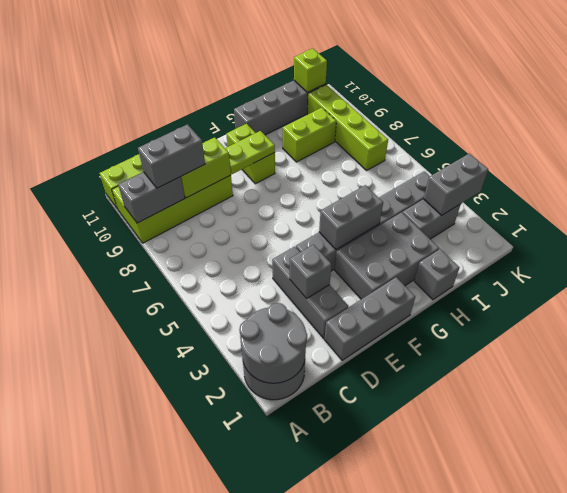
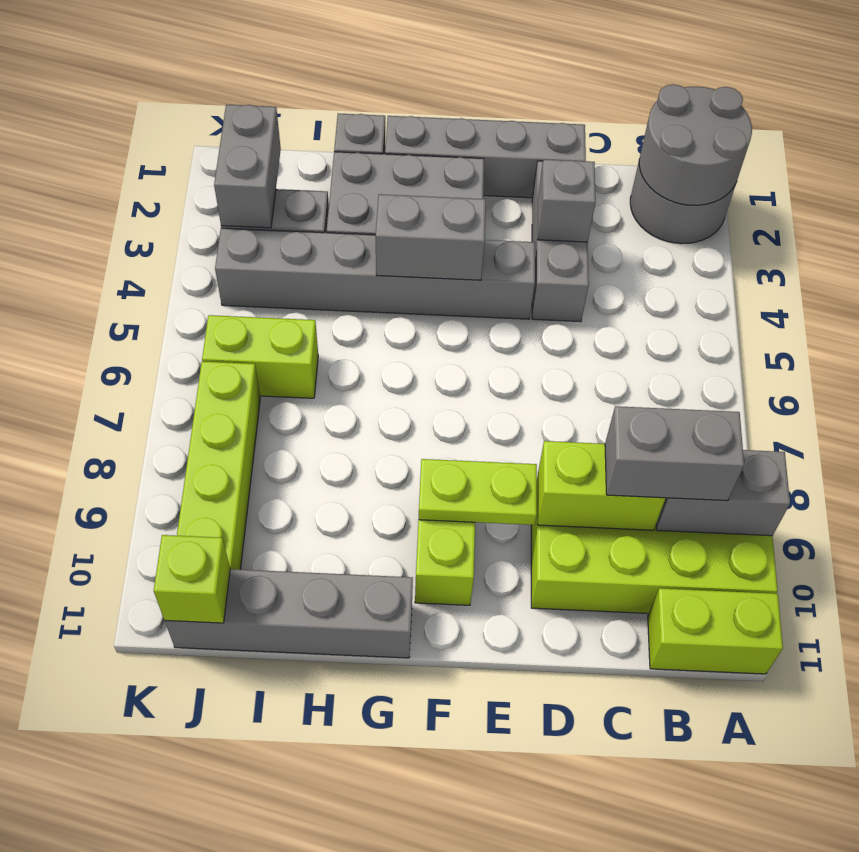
grey 1x3 brick [324,277,415,360] -> grey 1x4 brick [385,116,586,198]
lime 1x2 brick [283,108,336,162] -> lime 1x2 brick moved to [202,315,318,398]
grey 1x2 brick [424,153,488,215] -> grey 1x2 brick turned to [214,104,281,228]

